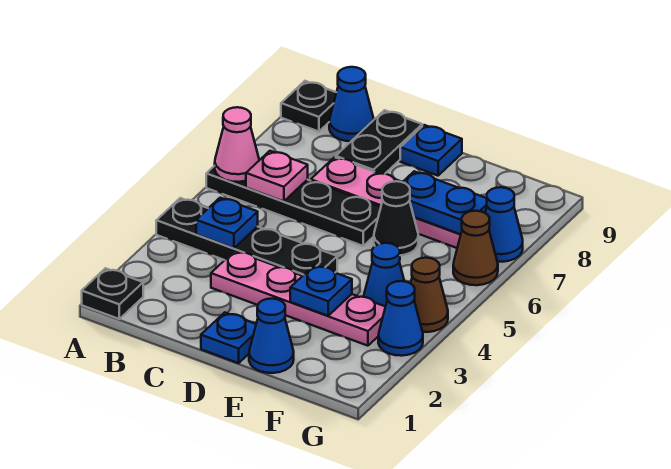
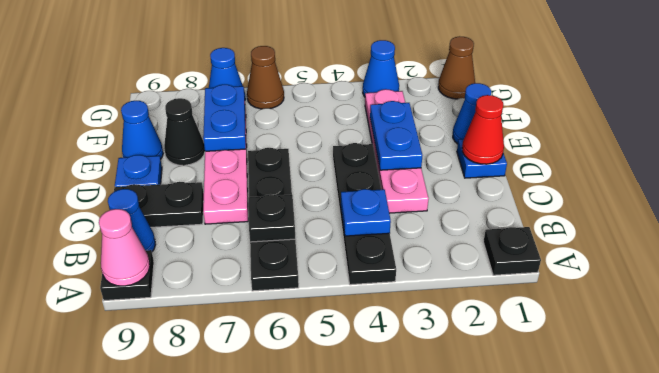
pink 1x1 cone [215,107,259,182] -> pink 1x1 cone moved to [99,209,150,286]
pink 1x1 plate [246,151,308,201] -> black 1x1 plate [248,194,295,242]
none -> red 1x1 cone [462,95,504,164]
blue 1x1 plate [290,265,352,316] -> blue 1x2 plate [370,101,423,170]
black 1x1 cone [374,181,418,255] -> black 1x1 cone moved to [164,98,205,165]
blue 1x1 cone [364,243,404,307] -> blue 1x1 cone moved to [121,101,163,159]
brown 1x1 cone [411,258,448,332] -> brown 1x1 cone moved to [438,36,475,99]

